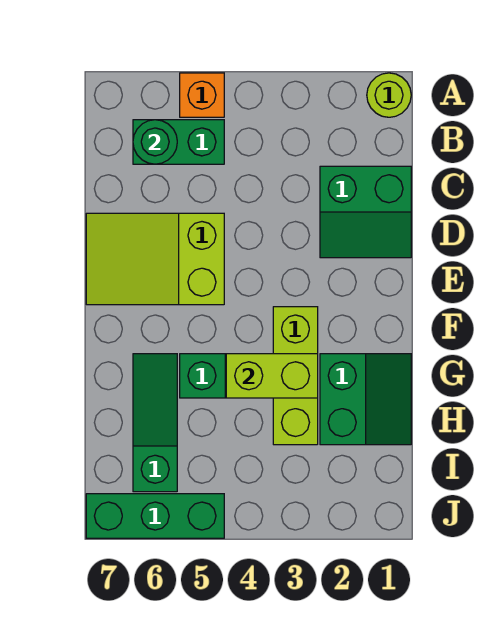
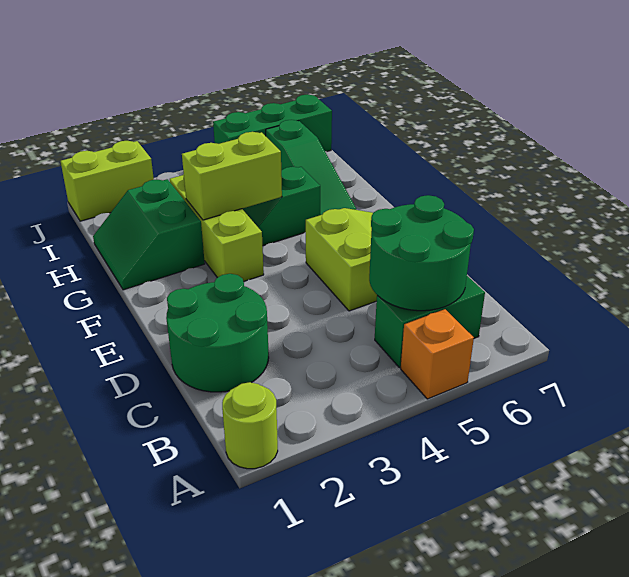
green 1x1 round brick [133,120,177,164] -> green 2x2 round brick [369,195,474,311]
green 2x2 slope [320,166,411,258] -> green 2x2 round brick [166,274,269,392]
none -> lime 1x2 brick [61,141,154,221]

